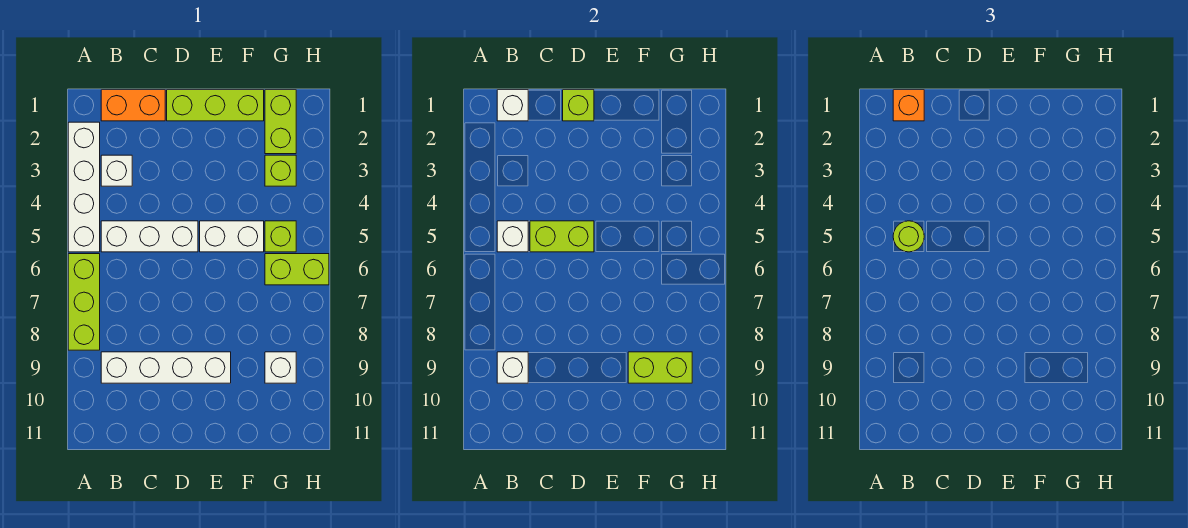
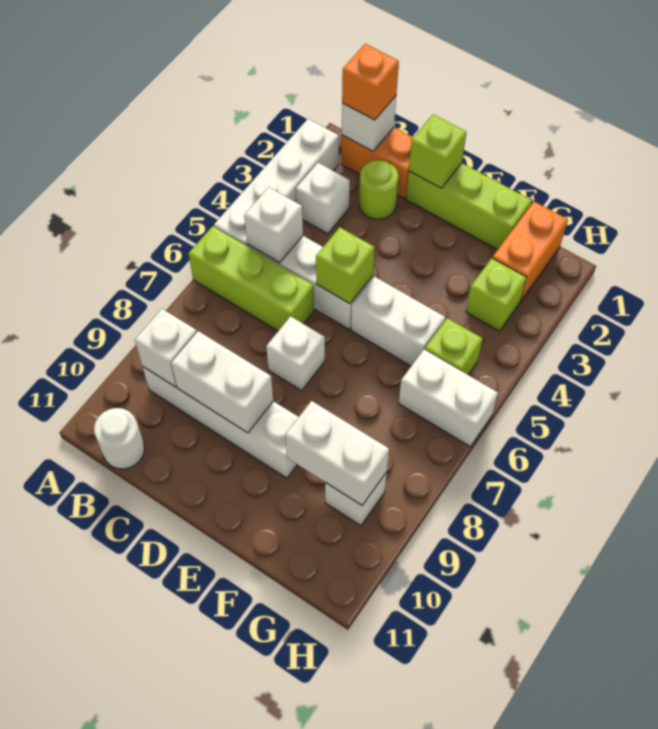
lime 1x3 brick [68,254,100,350] -> lime 1x3 brick turned to [189,226,314,331]
lime 1x1 round brick [893,221,924,252] -> lime 1x1 round brick moved to [359,160,399,219]
none -> white 1x1 round brick [94,408,145,469]
lime 1x2 brick [530,221,594,252] -> lime 1x1 brick [316,227,375,304]
none -> white 1x2 brick [171,331,273,433]
none -> white 1x1 brick [266,316,325,391]
lime 1x2 brick [628,352,692,383] -> white 1x2 brick [285,401,389,505]
lime 1x2 brick [265,90,296,154] -> orange 1x2 brick [492,201,568,302]
lime 1x2 brick [265,254,329,285] -> white 1x2 brick [399,350,498,447]

